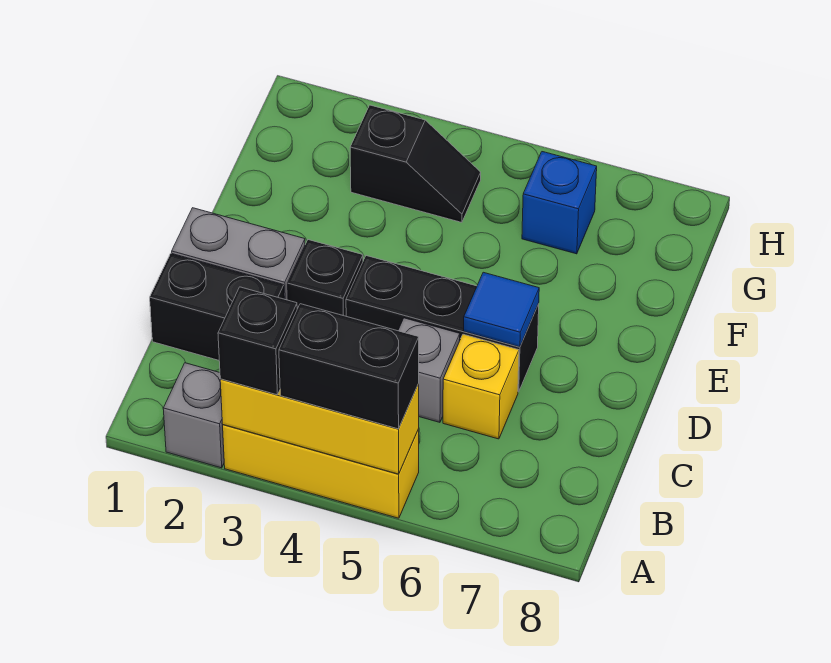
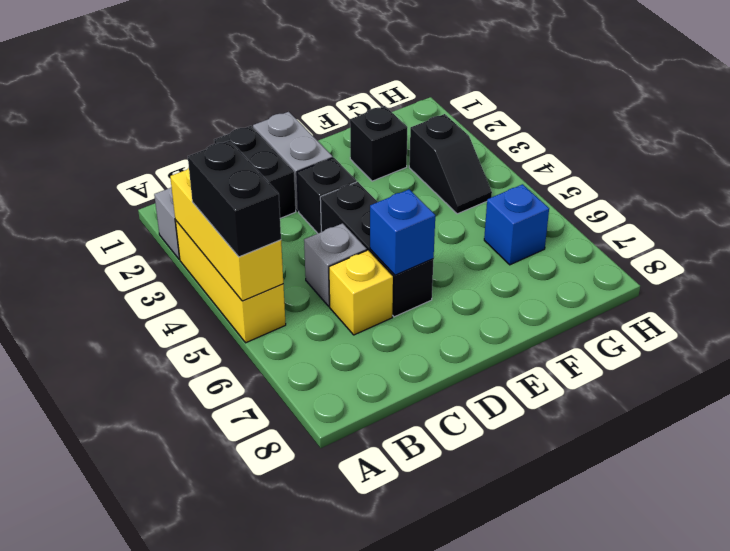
black 1x1 brick [218,287,297,395] -> black 1x1 brick moved to [350,106,407,181]
blue 1x1 tile [464,272,539,347] -> blue 1x1 brick [370,189,435,275]

